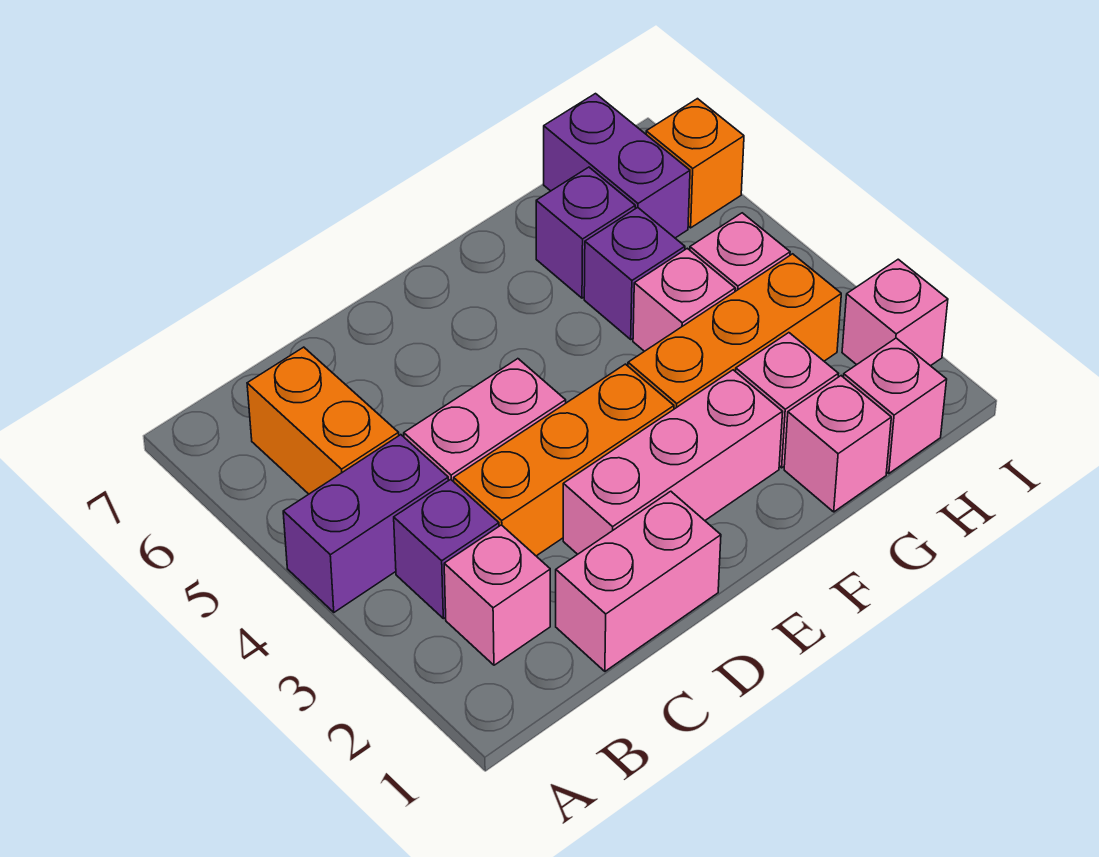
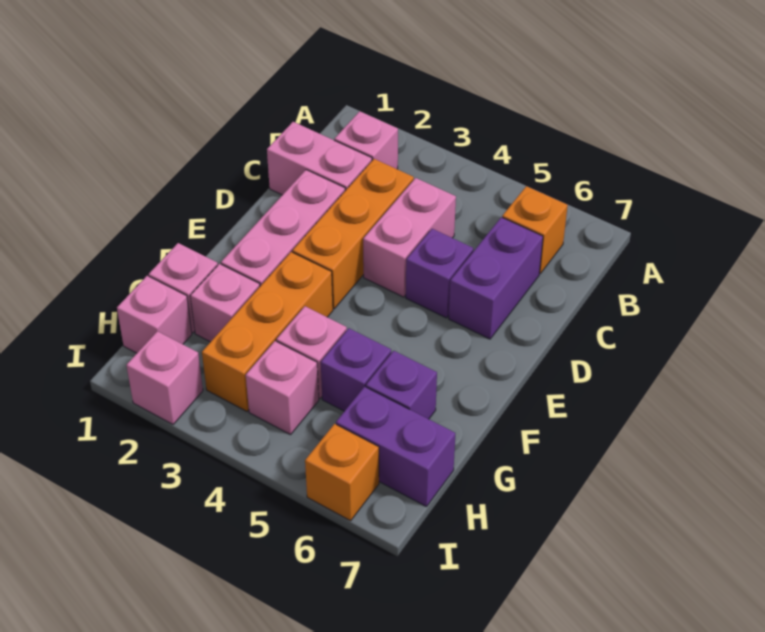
purple 1x2 brick [283,435,448,612] -> purple 1x2 brick moved to [449,217,543,339]
purple 1x1 brick [394,479,499,619] -> purple 1x1 brick moved to [406,229,473,318]
orange 1x2 brick [247,347,399,494] -> orange 1x1 brick [502,186,568,274]
pink 1x2 brick [556,491,721,671] -> pink 1x2 brick turned to [267,122,372,195]

